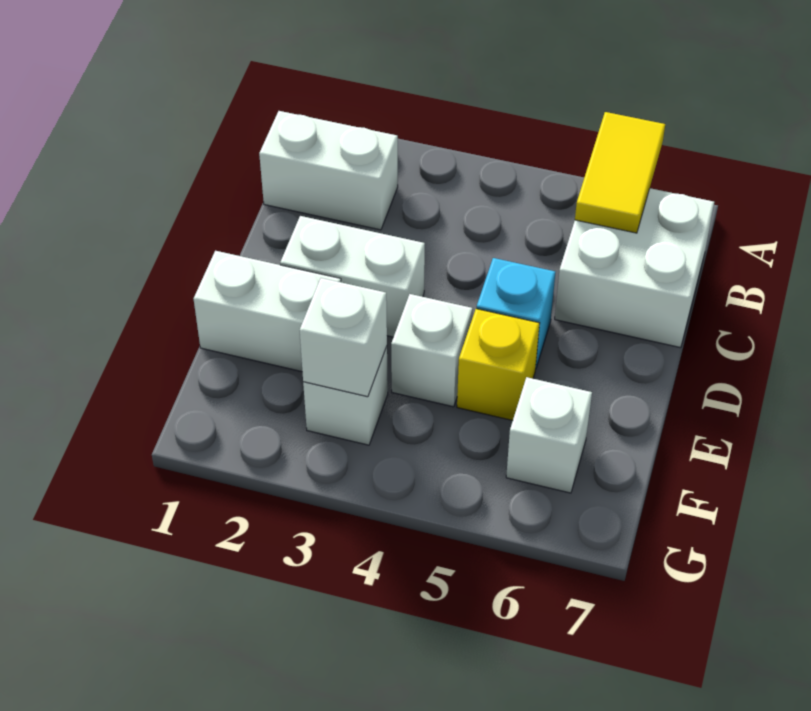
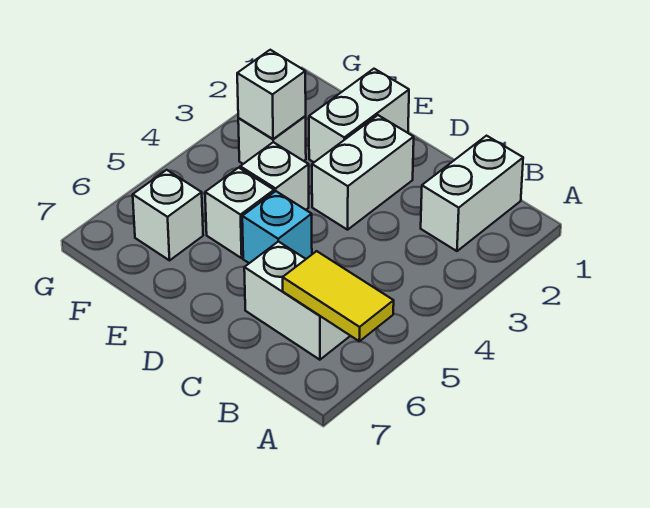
white 2x2 brick [555,188,714,348] -> white 1x2 brick [244,241,350,360]
yellow 1x1 brick [457,309,540,420] -> white 1x1 brick [205,168,274,258]

